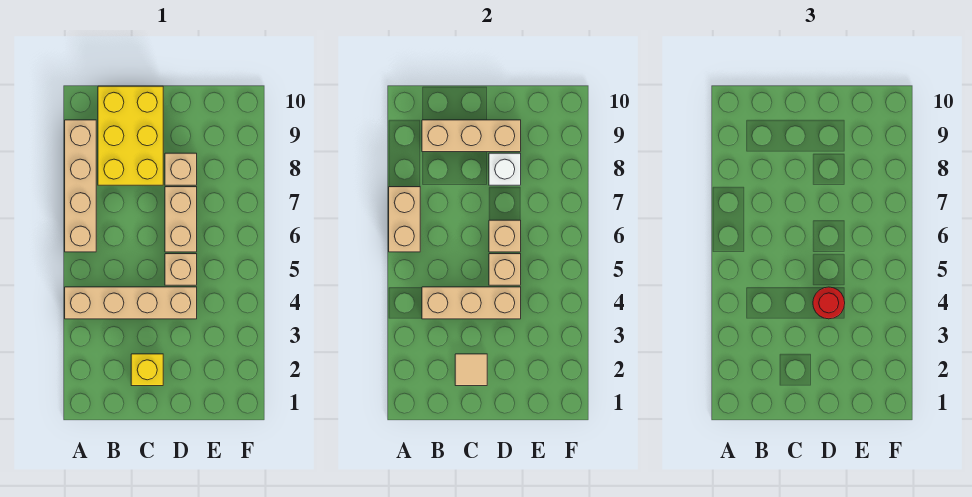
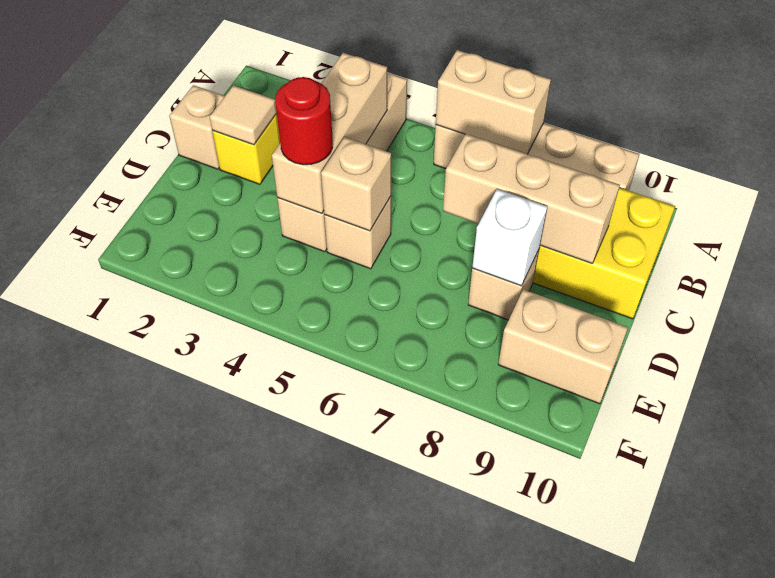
tan 1x3 brick [422,120,521,152] -> tan 1x3 brick turned to [443,134,620,263]
tan 1x2 brick [165,187,197,252] -> tan 1x2 brick moved to [498,289,628,404]
tan 1x1 brick [489,220,521,252] -> tan 1x1 brick moved to [169,85,225,169]

